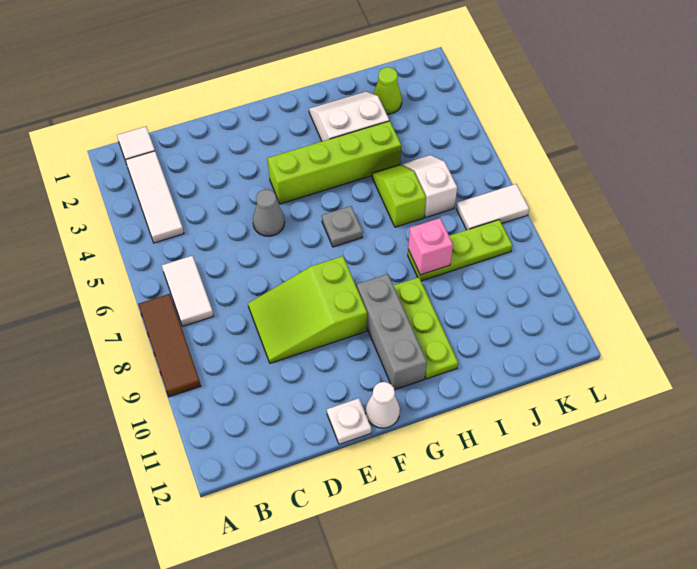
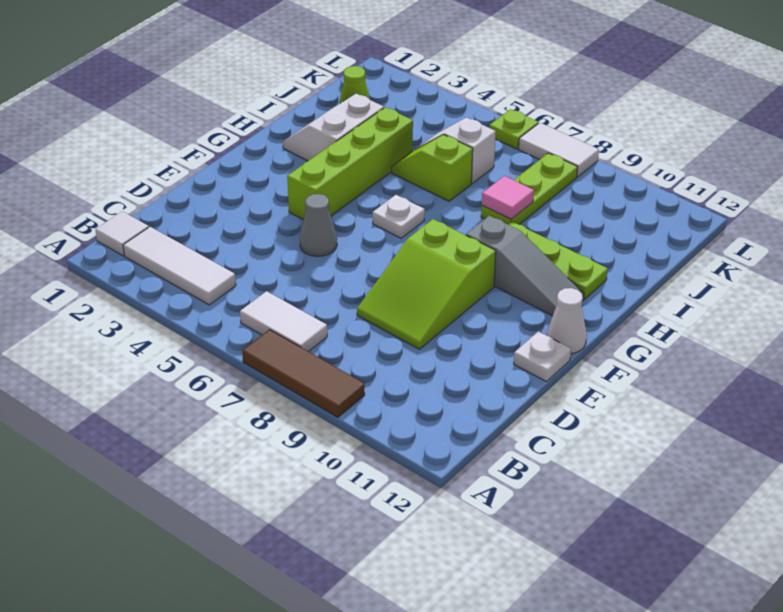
grey 1x1 plate [322,206,363,247] -> white 1x1 plate [373,195,425,238]
grey 1x3 brick [357,274,427,390] -> grey 1x3 slope [466,216,584,316]
pink 1x1 brick [408,218,453,275] -> pink 1x1 tile [482,176,534,219]
white 1x2 tile [457,184,529,230] -> white 1x2 tile turned to [519,123,599,177]
none -> lime 1x1 plate [489,109,538,149]

